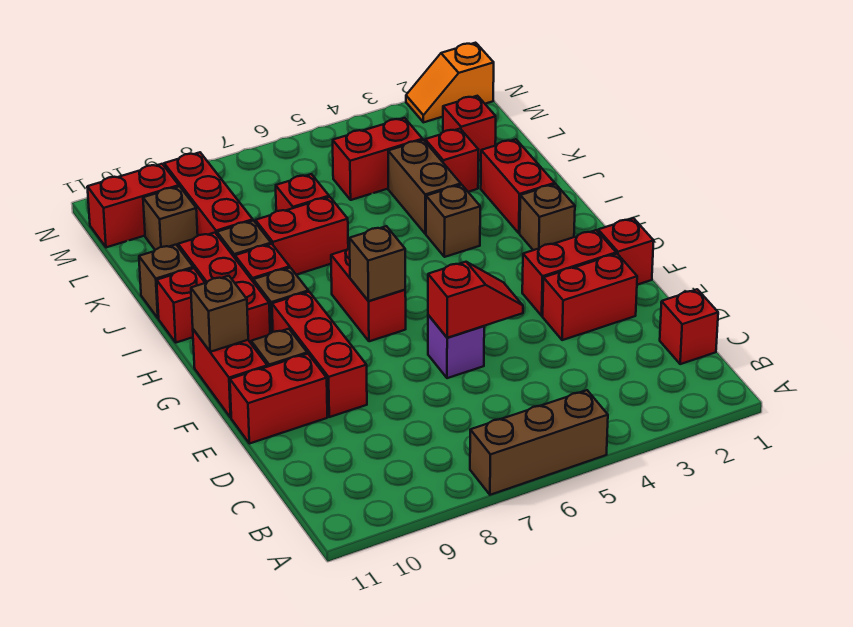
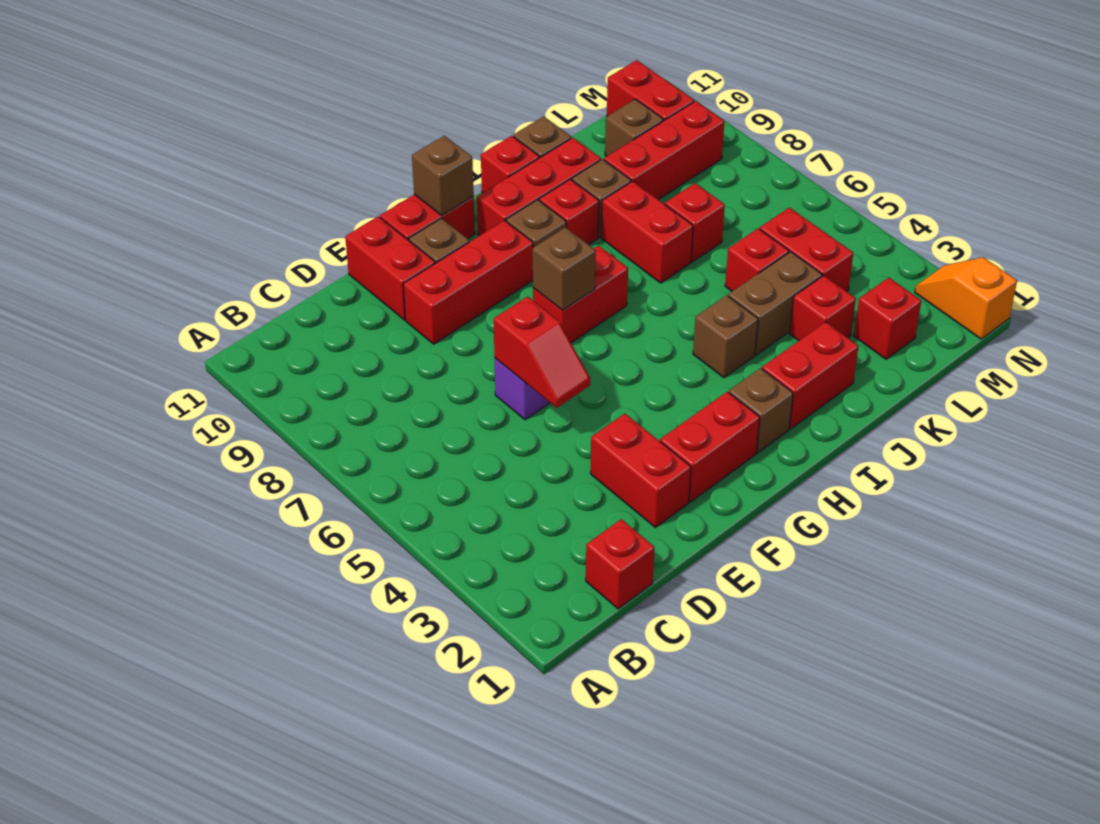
brown 1x3 brick [470,390,608,495] -> none
red 1x1 brick [598,218,654,285] -> red 1x1 brick moved to [725,228,789,291]
red 1x2 brick [522,230,616,316] -> red 1x2 brick turned to [660,392,760,502]

